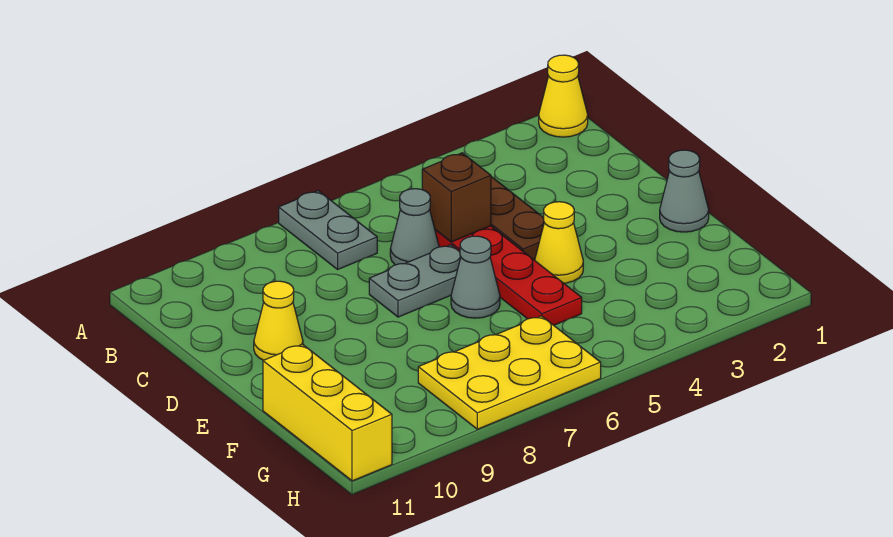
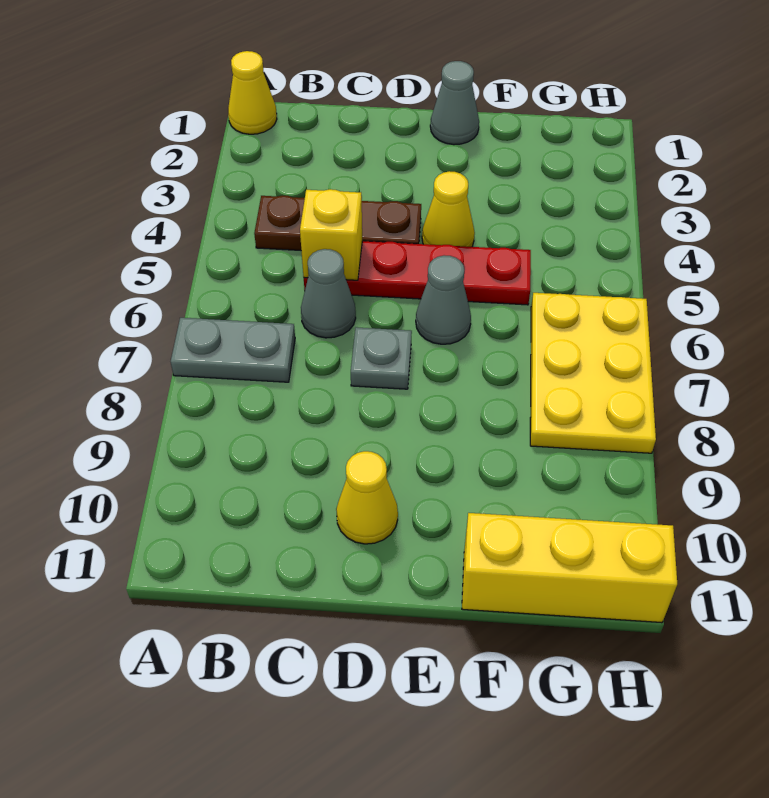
brown 1x1 brick [422,153,491,242] -> yellow 1x1 brick [300,189,362,280]
grey 1x2 plate [369,245,461,317] -> grey 1x1 plate [351,327,412,389]

